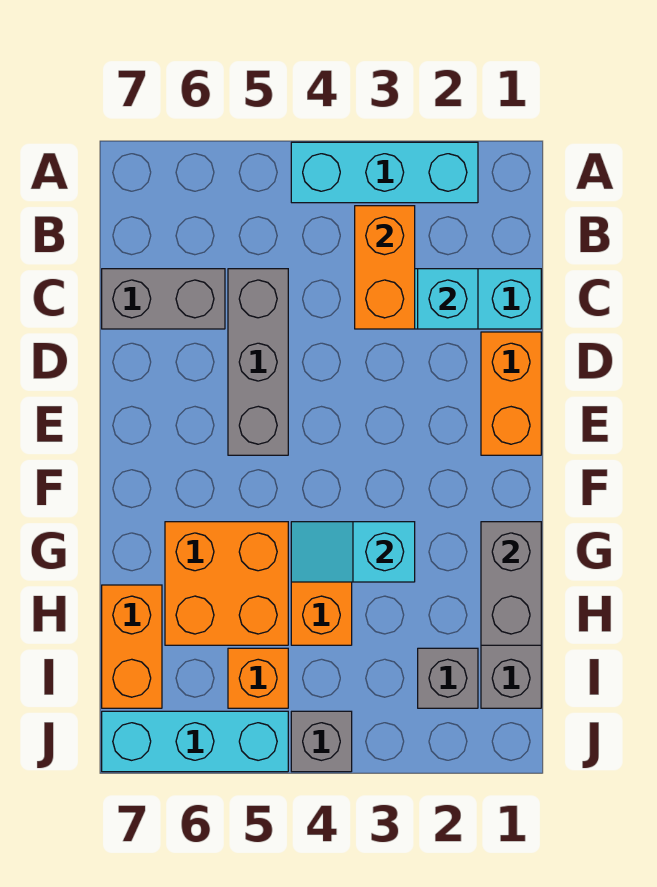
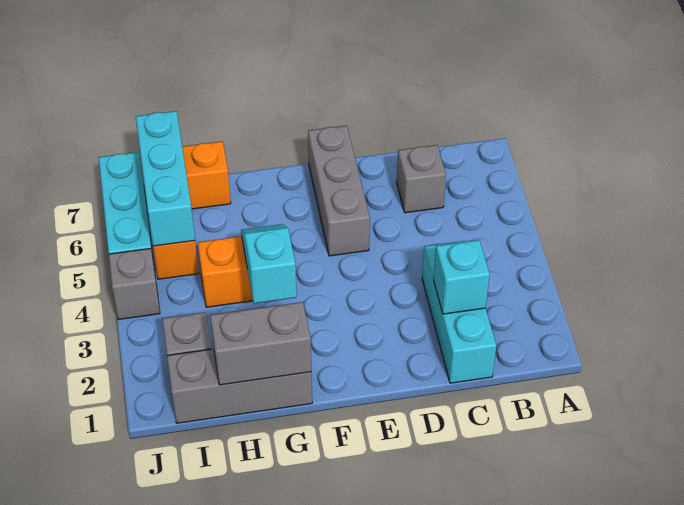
cyan 1x3 brick [291,142,478,203] -> cyan 1x3 brick moved to [136,111,195,246]
orange 1x2 brick [355,206,415,329] -> none
grey 1x3 brick [228,269,288,455] -> grey 1x3 brick turned to [308,126,370,256]
grey 1x2 brick [102,269,225,329] -> grey 1x1 brick [397,145,446,213]
orange 1x2 brick [481,332,541,455] -> none
orange 2x2 brick [165,522,288,645] -> none

